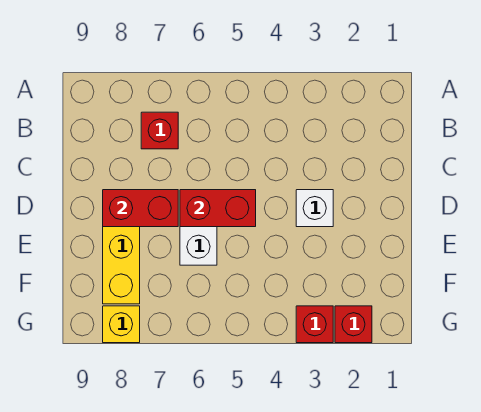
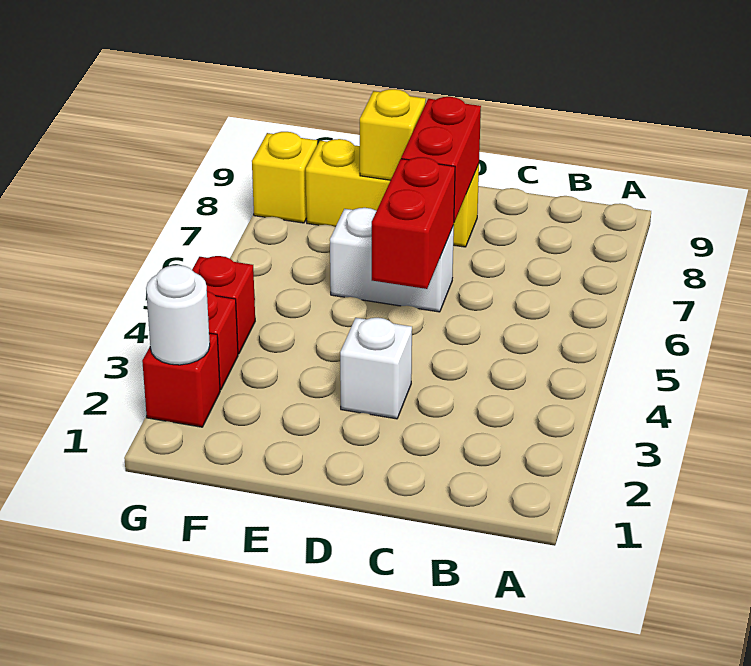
red 1x1 brick [141,112,178,149] -> red 1x1 brick moved to [192,256,255,354]
none -> yellow 1x1 brick [360,89,426,180]
none -> white 1x1 round brick [146,265,210,365]

